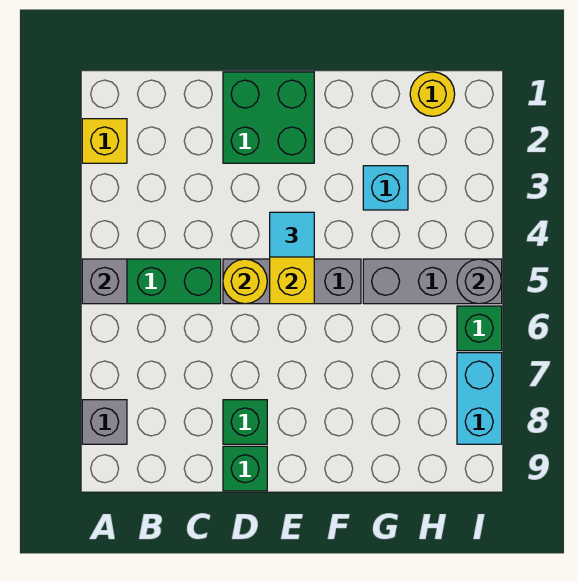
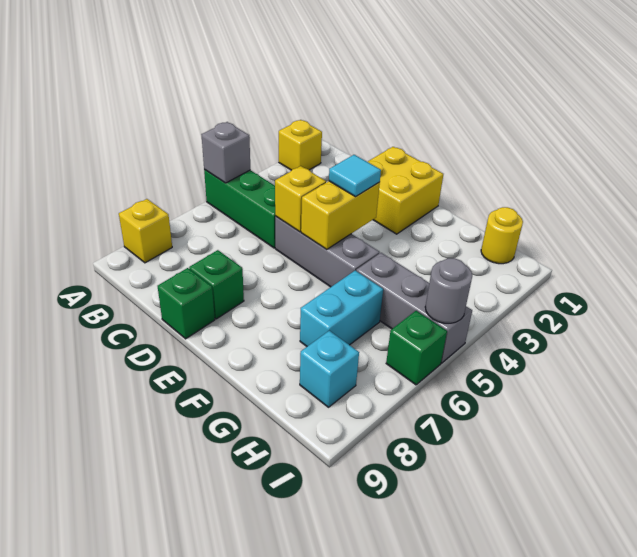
grey 1x1 brick [82,400,127,444] -> yellow 1x1 brick [119,199,172,263]
green 2x2 brick [223,72,314,163] -> yellow 2x2 brick [368,147,443,234]
yellow 1x1 round brick [223,259,267,304] -> yellow 1x1 brick [275,166,326,232]
cyan 1x1 brick [363,166,408,210] -> cyan 1x1 brick moved to [300,331,359,407]
cyan 1x2 brick [457,353,502,444] -> cyan 1x2 brick moved to [300,271,383,346]

